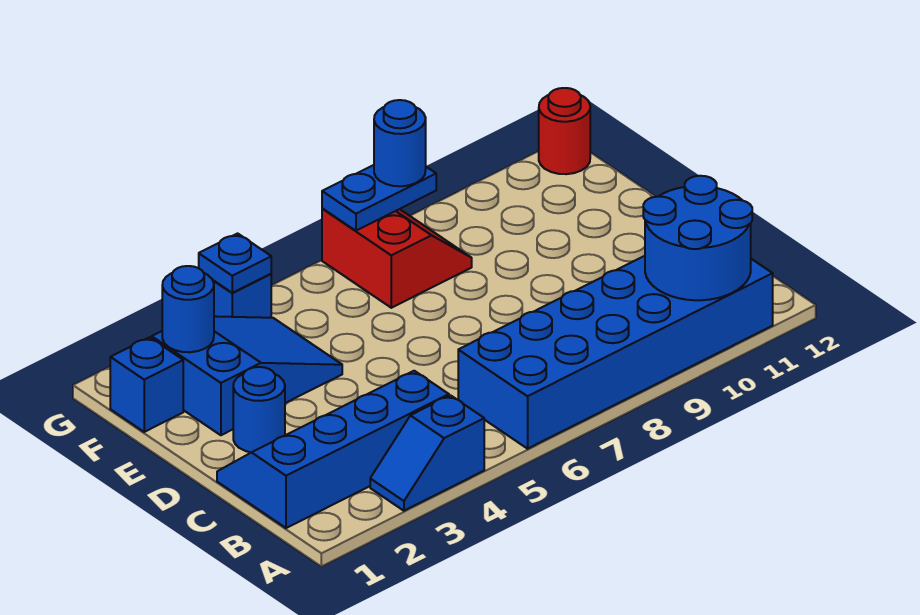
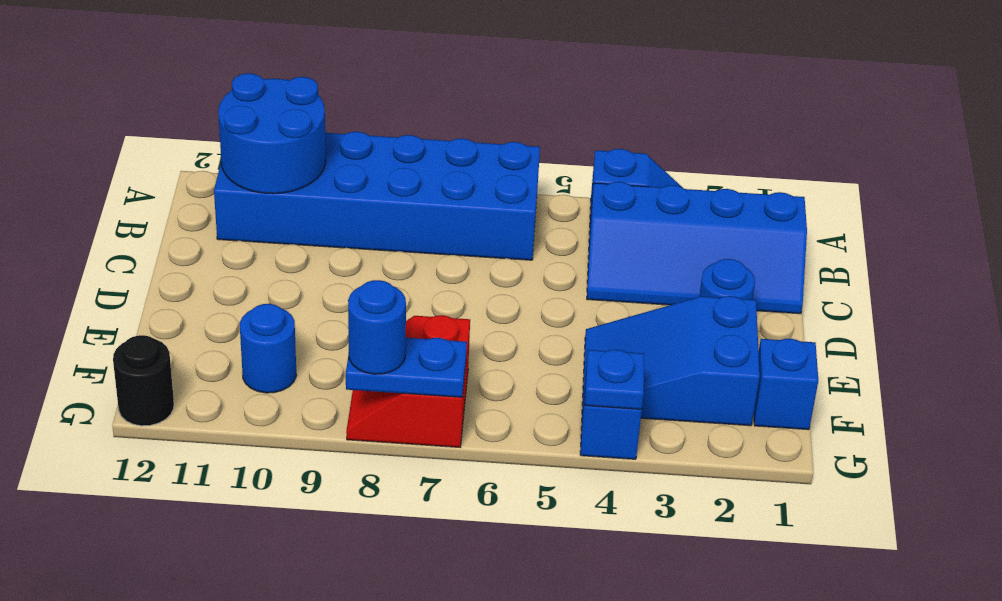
blue 1x1 round brick [162,266,214,352] -> blue 1x1 round brick moved to [240,304,296,393]
red 1x1 round brick [539,88,590,174] -> black 1x1 round brick [113,335,174,426]

